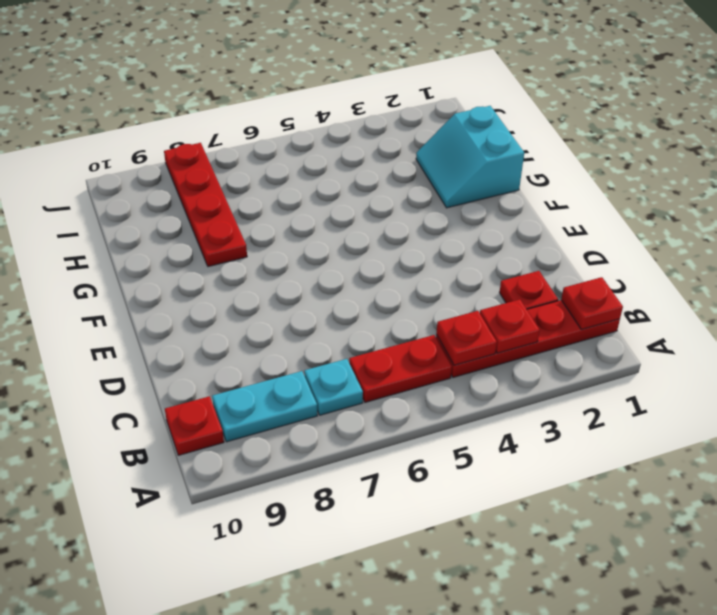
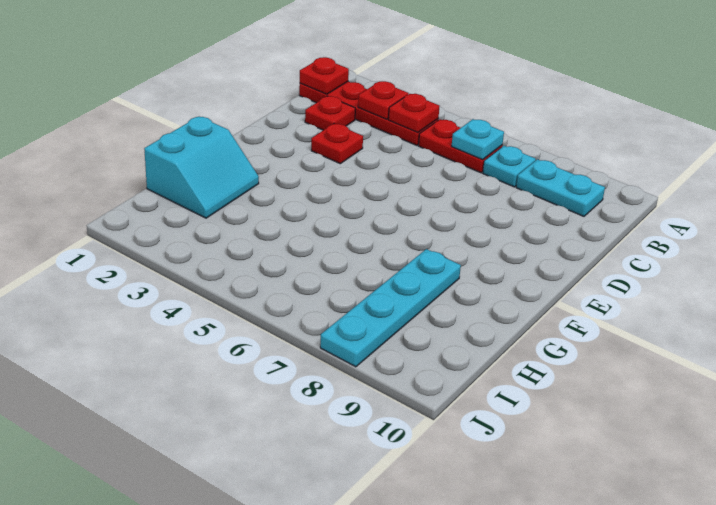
none -> cyan 1x1 plate [452,119,504,160]
red 1x1 plate [165,396,224,455] -> red 1x1 plate moved to [311,124,363,164]
red 1x4 plate [164,143,247,267] -> cyan 1x4 plate [320,249,461,367]

